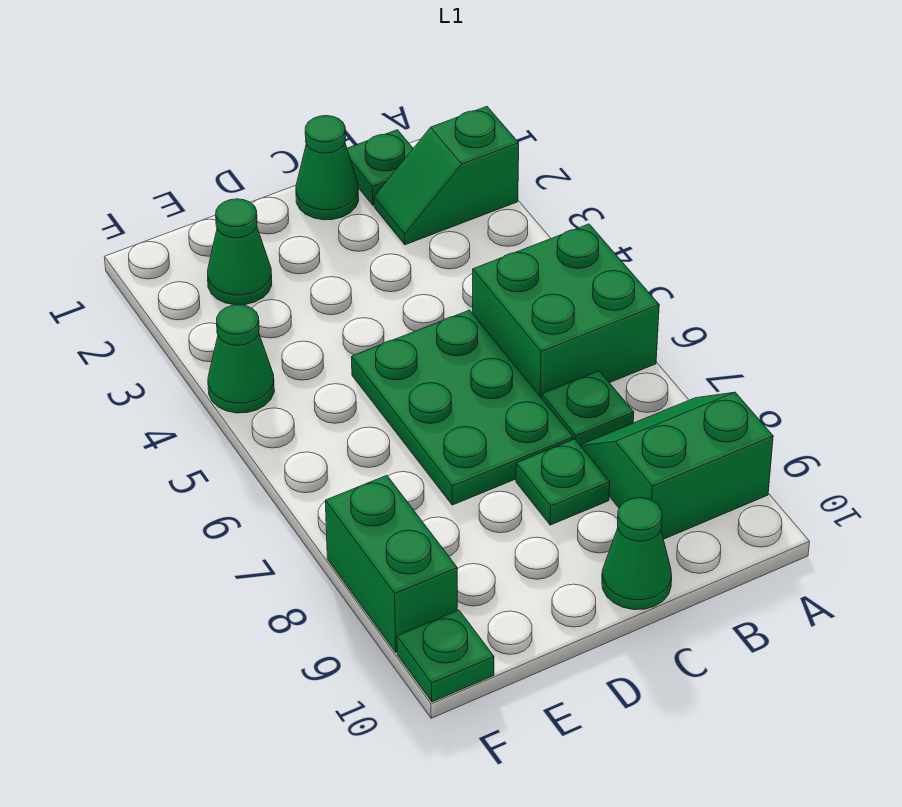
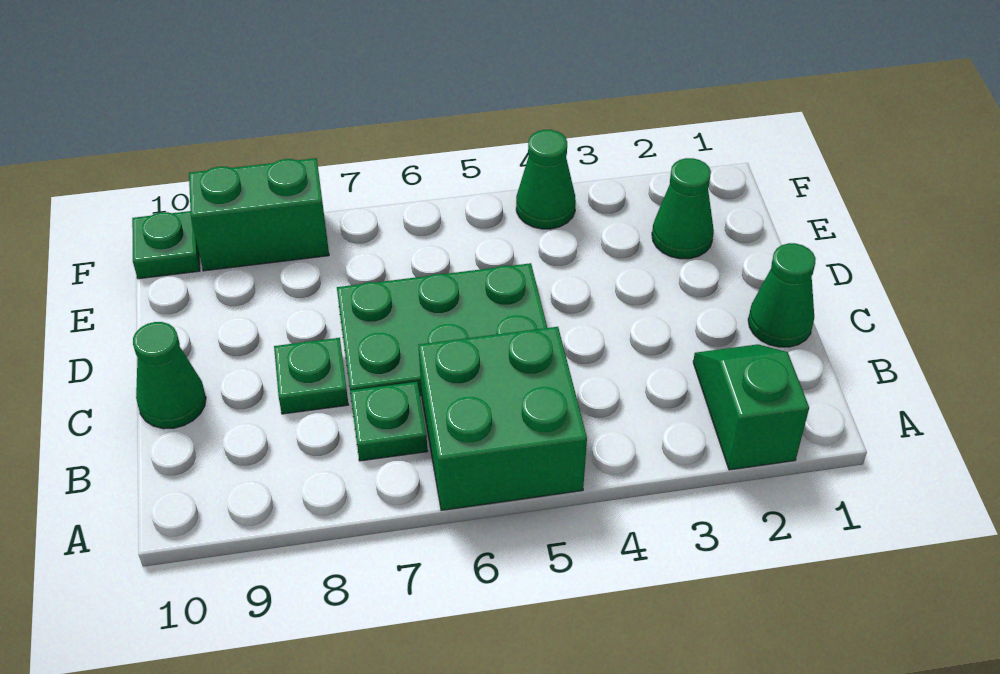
green 2x2 slope [580,392,773,539] -> none
green 1x1 plate [347,130,413,205] -> none

